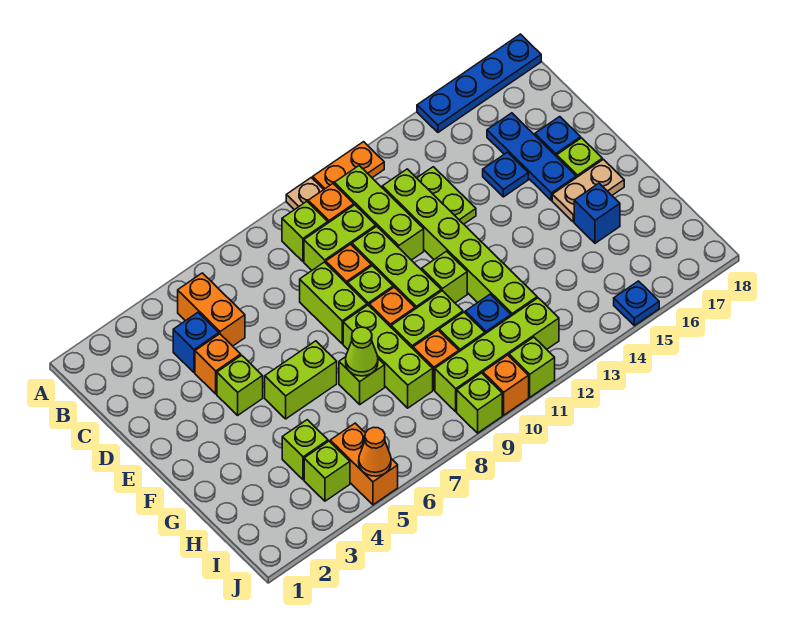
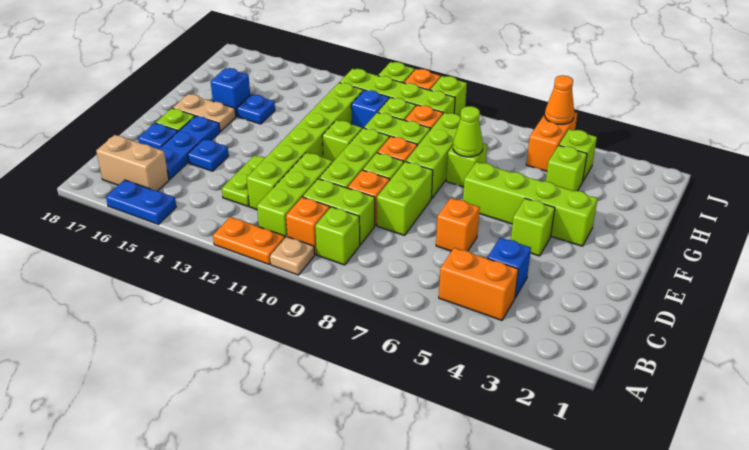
blue 1x4 plate [417,34,541,132] -> blue 1x2 plate [106,180,176,224]
orange 1x2 brick [178,273,245,346] -> orange 1x2 brick turned to [439,248,518,320]
none -> tan 1x2 brick [96,135,169,191]
orange 1x1 brick [195,334,241,394] -> orange 1x1 brick moved to [436,198,480,251]
lime 1x2 brick [265,341,337,419] -> lime 1x4 brick [463,162,598,246]
blue 1x1 plate [614,281,659,326] -> blue 1x1 plate moved to [237,94,275,124]

